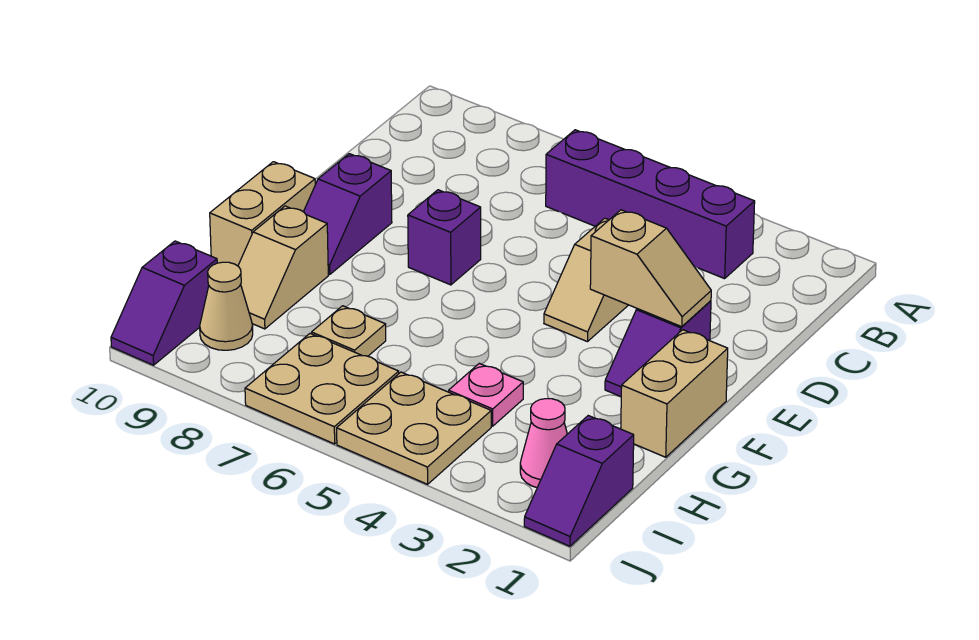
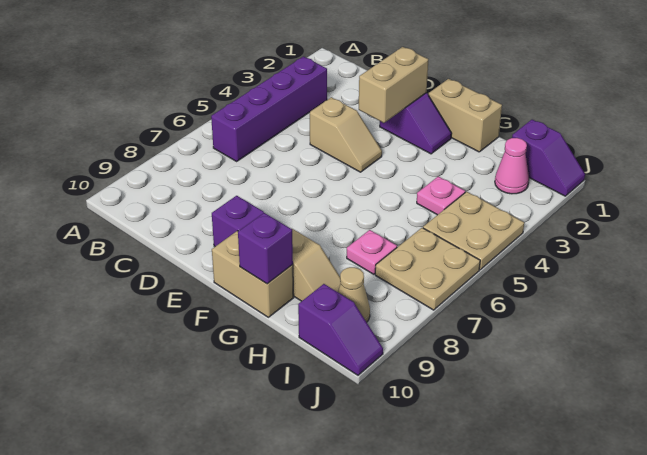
tan 1x2 slope [590,210,711,327] -> tan 1x2 brick [359,47,429,123]
purple 1x1 brick [408,190,481,285] -> purple 1x1 brick moved to [238,213,293,284]
tan 1x1 plate [312,306,386,356] -> pink 1x1 plate [347,230,397,274]

